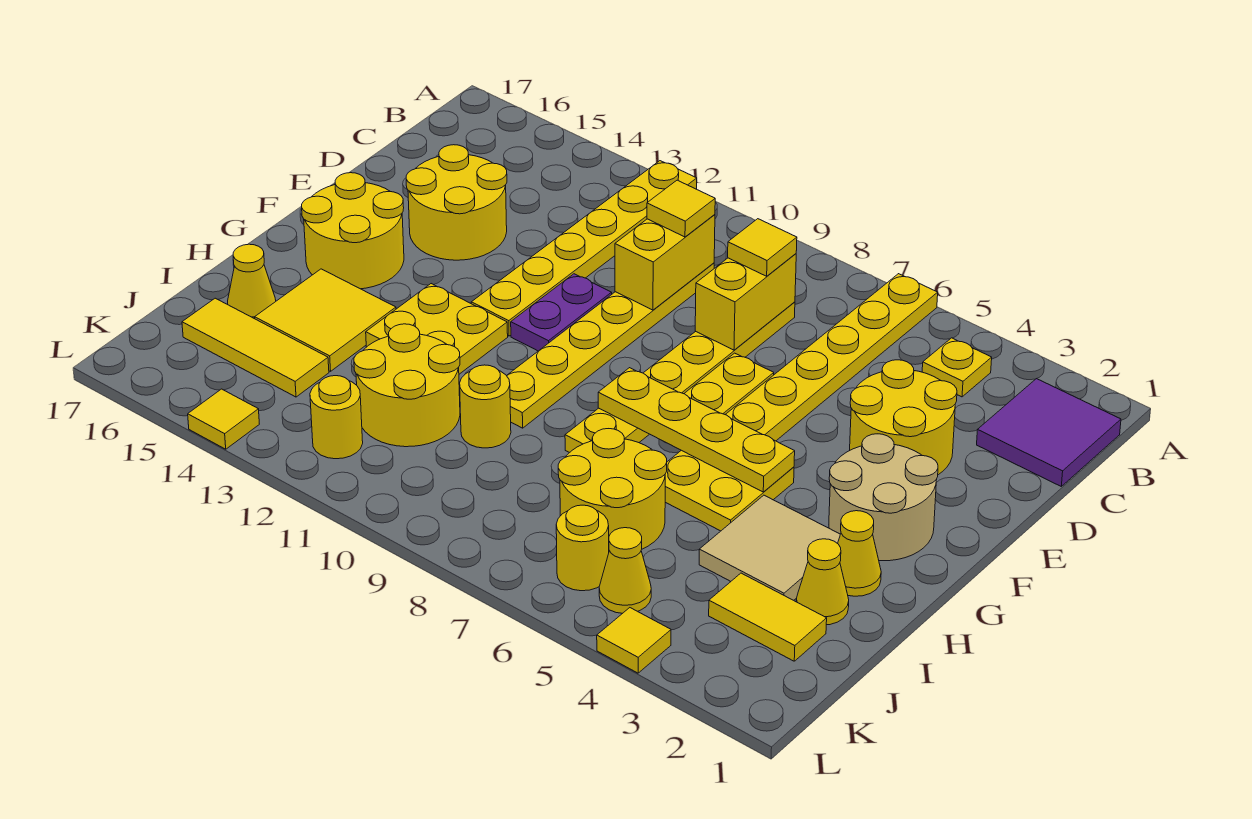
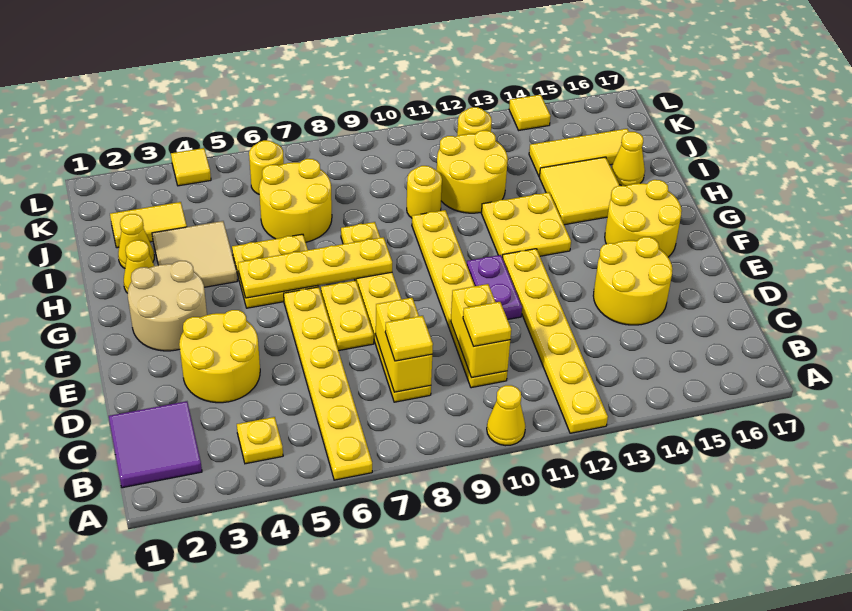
yellow 1x1 cone [599,528,651,613] -> yellow 1x1 cone moved to [487,385,525,446]

